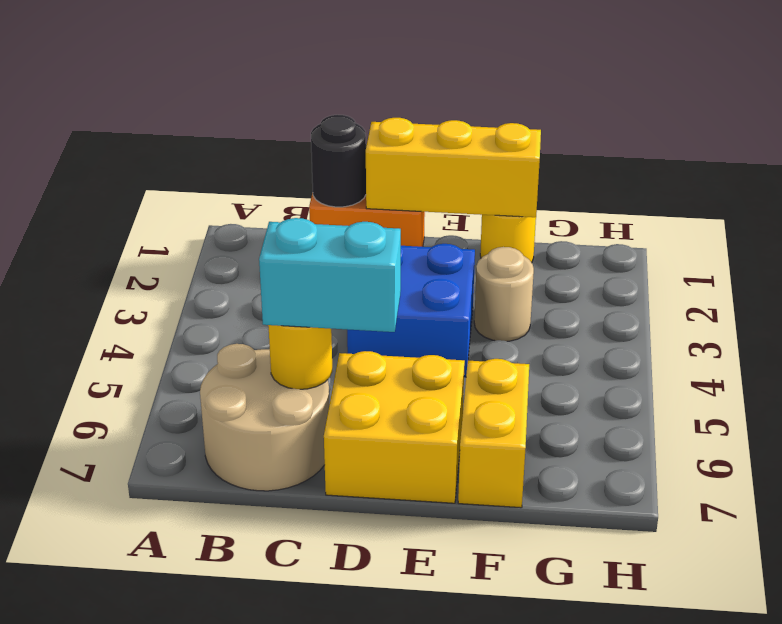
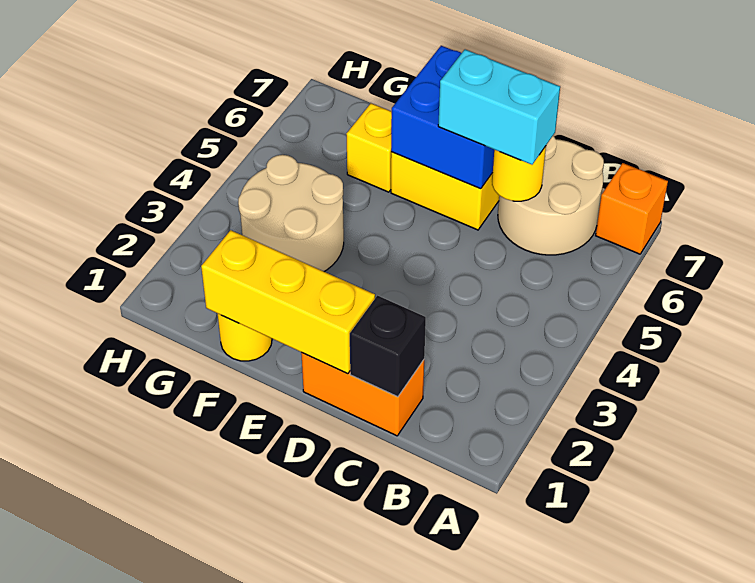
none -> orange 1x1 brick [596,163,668,254]
black 1x1 round brick [311,115,366,207] -> black 1x1 brick [350,296,426,397]
blue 2x2 brick [347,244,475,377] -> blue 2x2 brick moved to [391,46,494,189]
tan 1x1 round brick [474,247,534,341] -> tan 2x2 round brick [238,155,344,271]
yellow 1x2 brick [458,359,529,508] -> yellow 1x1 brick [347,103,392,192]

